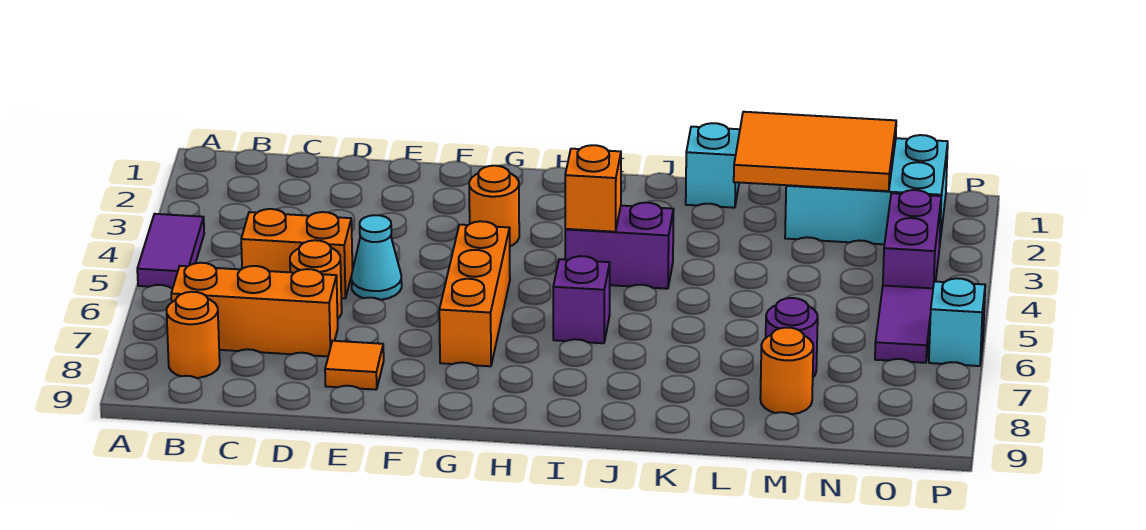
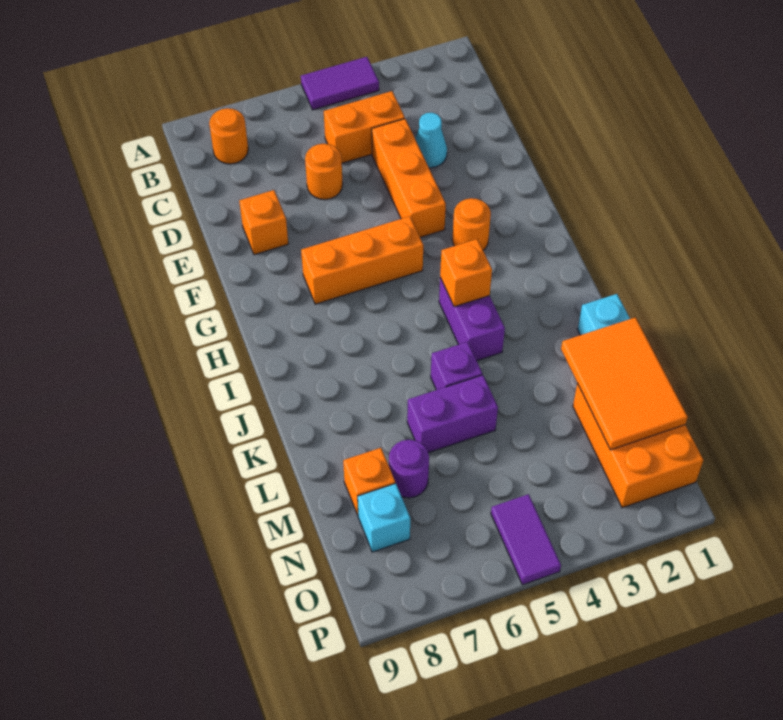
orange 1x3 brick [171,263,338,356] -> orange 1x3 brick moved to [372,119,446,237]
orange 1x2 brick [241,209,353,298] -> orange 1x2 brick turned to [324,91,405,163]
cyan 1x1 cone [351,215,402,300] -> cyan 1x1 cone moved to [415,113,447,168]
orange 1x1 tile [325,341,384,390] -> orange 1x1 brick [239,190,288,255]
purple 1x1 brick [553,256,610,343] -> purple 1x1 brick moved to [431,342,482,390]
cyan 2x3 brick [785,135,948,244] -> orange 2x3 brick [573,383,703,508]
orange 1x1 round brick [760,328,813,414] -> orange 1x1 brick [343,448,395,515]
purple 1x2 brick [883,190,941,288] -> purple 1x2 brick moved to [407,375,498,453]
purple 1x2 tile [875,286,933,363] -> purple 1x2 tile turned to [491,494,561,585]
cyan 1x1 brick [929,278,985,366] -> cyan 1x1 brick moved to [358,483,410,552]

